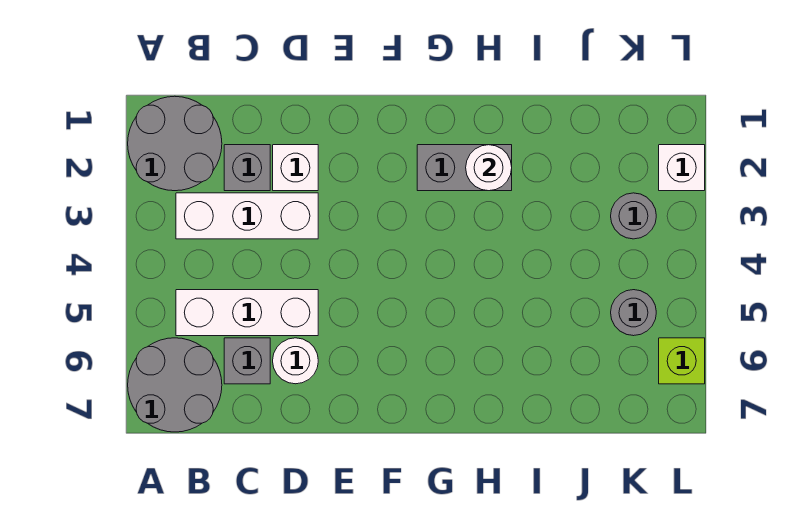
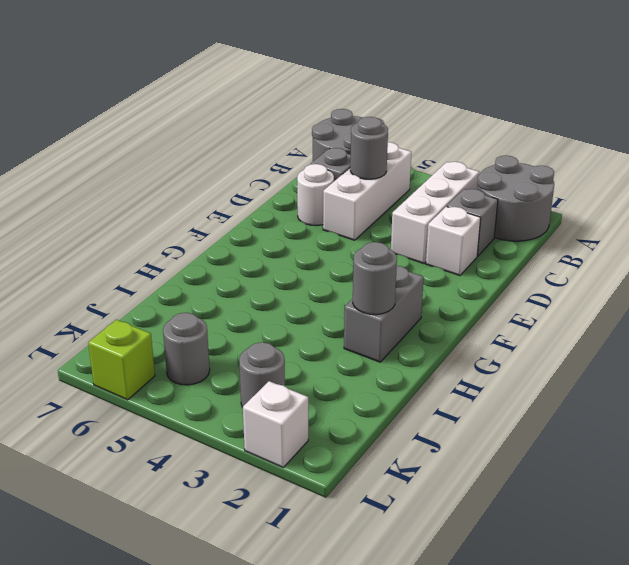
none -> grey 1x1 round brick [350,117,388,179]
white 1x1 round brick [466,145,512,191] -> grey 1x1 round brick [353,242,397,315]

